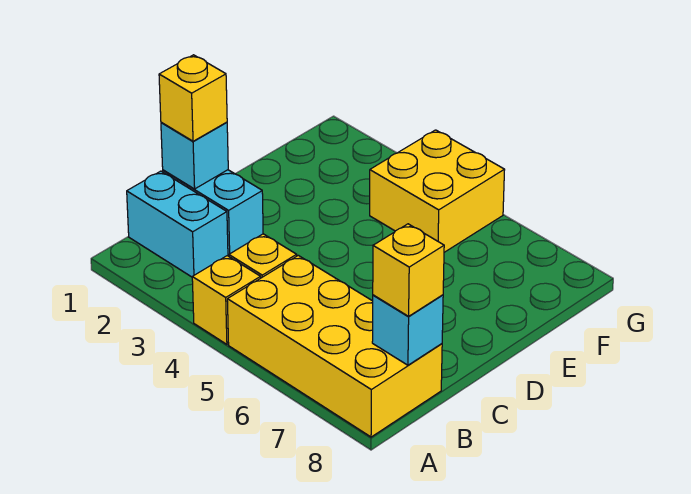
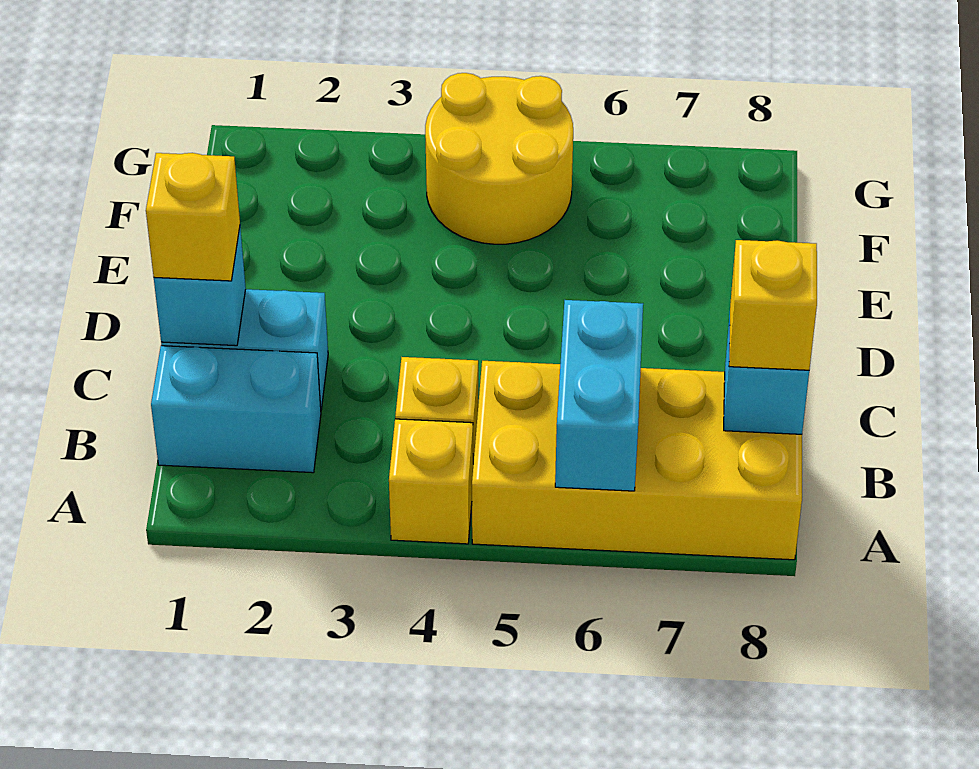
none -> cyan 1x2 brick [555,300,643,491]
yellow 2x2 brick [370,130,505,252] -> yellow 2x2 round brick [425,73,573,244]

